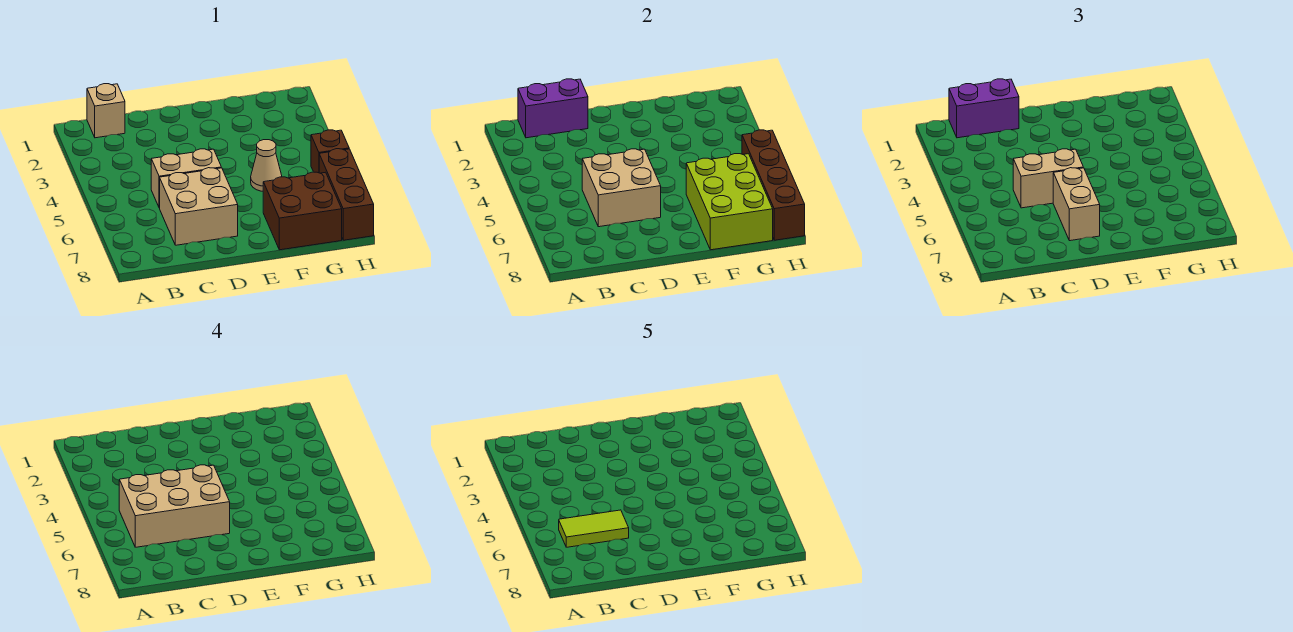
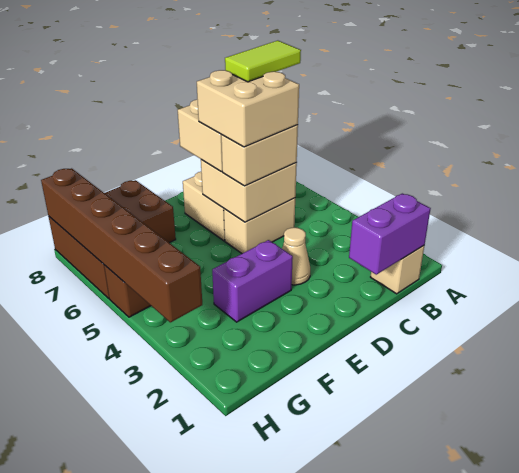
purple 1x2 brick [949,79,1019,138] -> purple 1x2 brick moved to [212,240,293,322]
tan 2x3 brick [119,465,230,547] -> tan 2x2 brick [197,70,299,147]
tan 1x1 cone [251,140,282,191] -> tan 1x1 cone moved to [282,228,310,285]
lime 2x3 brick [686,154,773,250] -> none
brown 1x4 brick [742,130,805,240] -> brown 1x6 brick [41,168,202,322]

